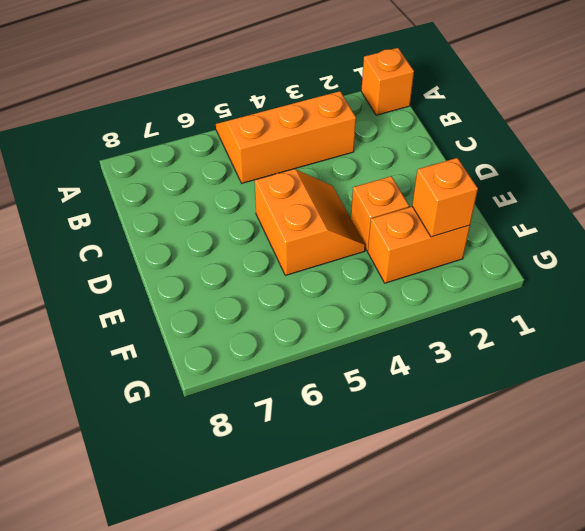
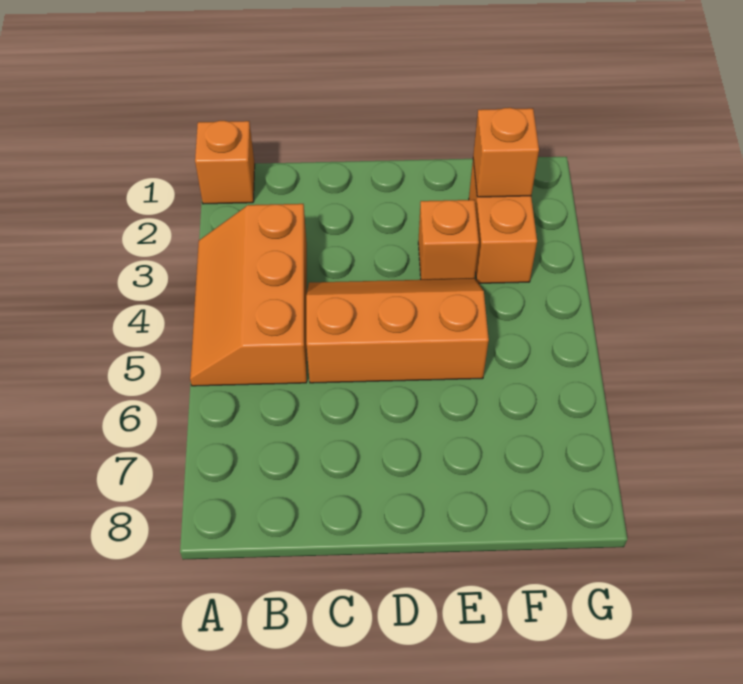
orange 2x2 slope [255,169,365,275] -> orange 2x3 slope [306,278,489,383]

